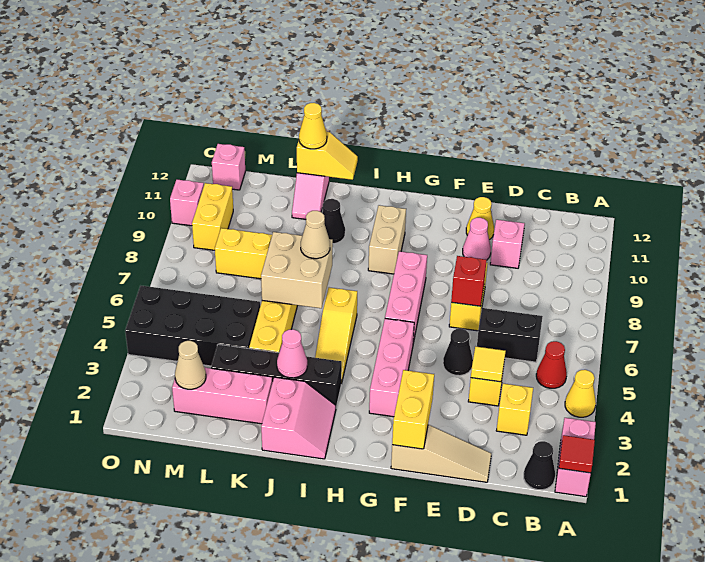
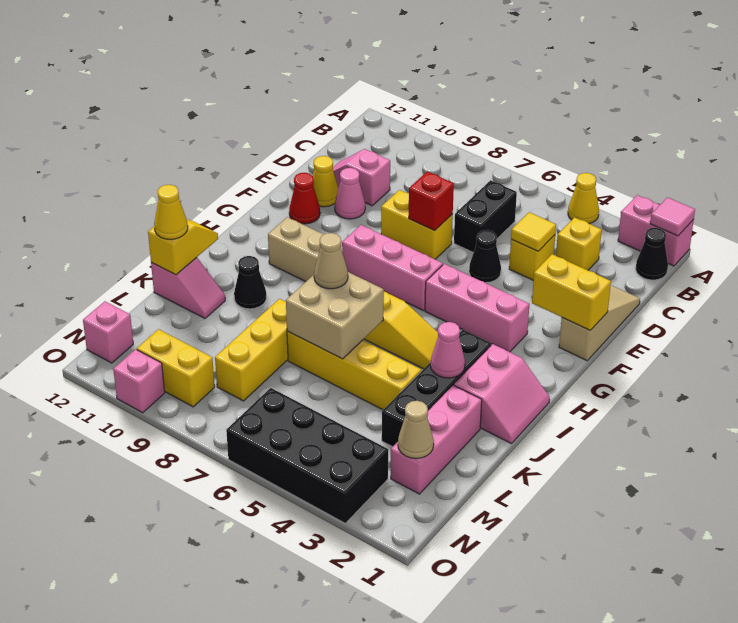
red 1x1 tile [559,435,595,473] -> pink 1x1 tile [650,197,695,236]
red 1x1 cone [536,341,567,388] -> red 1x1 cone moved to [289,173,320,224]
pink 2x2 slope [261,377,336,459] -> pink 2x2 slope turned to [454,344,550,444]
black 2x4 brick [125,286,260,366] -> black 2x4 brick turned to [226,388,388,523]

